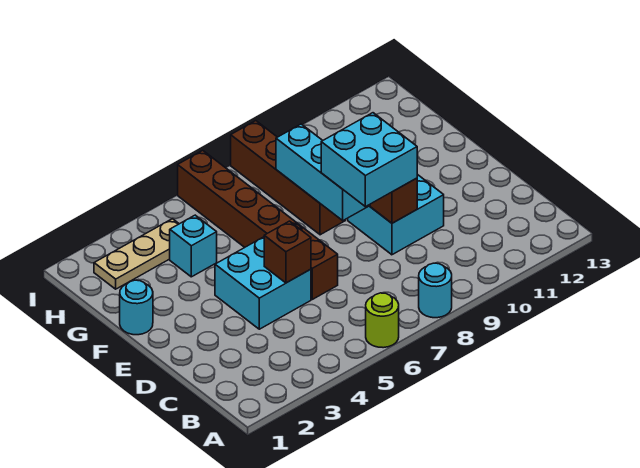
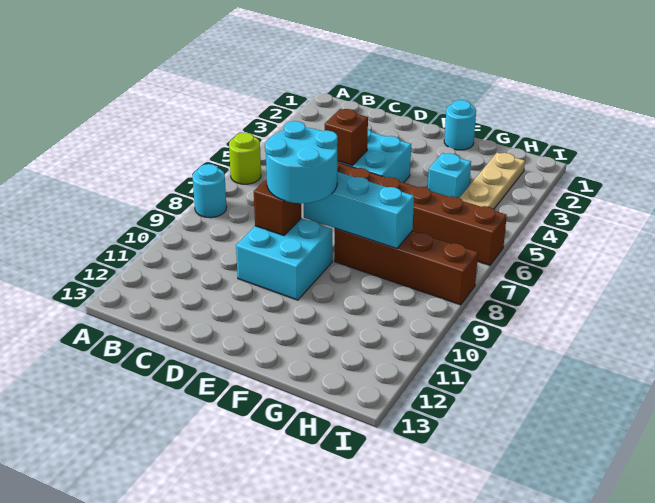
cyan 2x2 brick [321,113,417,207] -> cyan 2x2 round brick [265,121,338,203]

